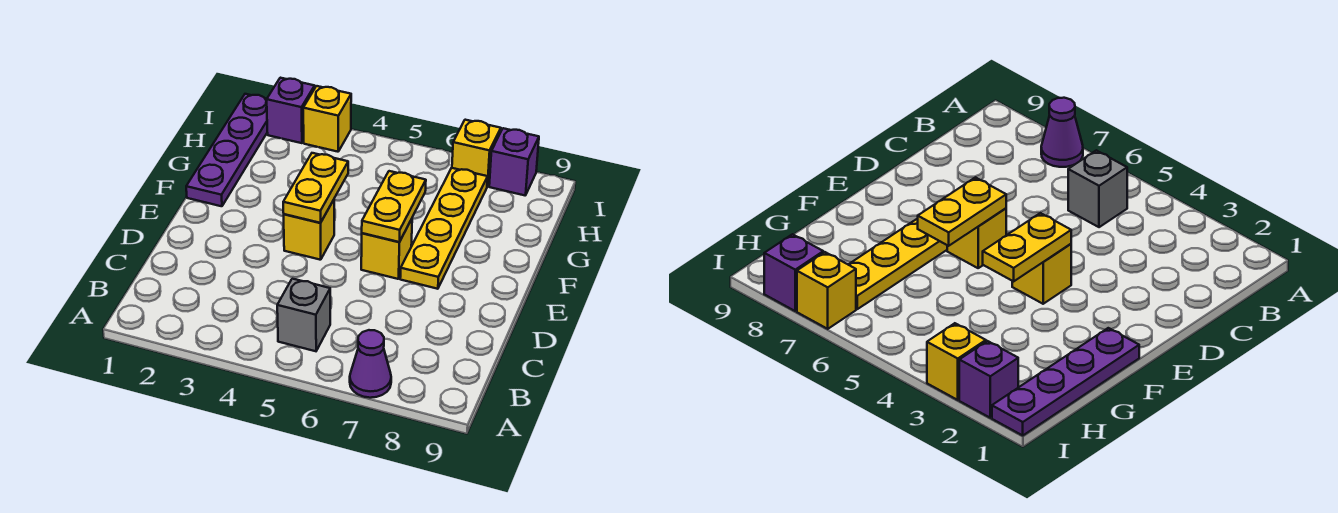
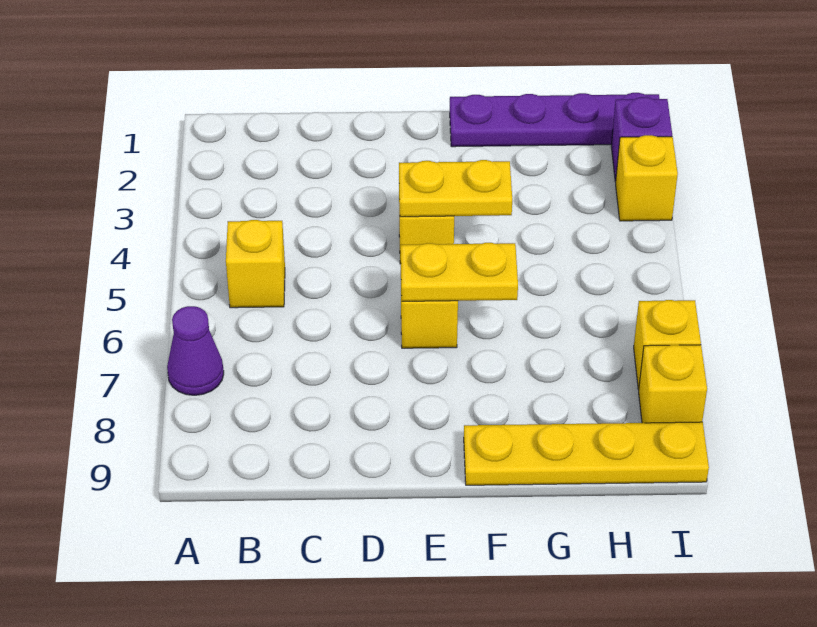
grey 1x1 brick [277,279,330,351] -> yellow 1x1 brick [226,220,285,308]
yellow 1x4 plate [400,168,488,289] -> yellow 1x4 plate moved to [464,422,709,485]
purple 1x1 brick [489,128,539,195] -> yellow 1x1 brick [639,345,707,423]

